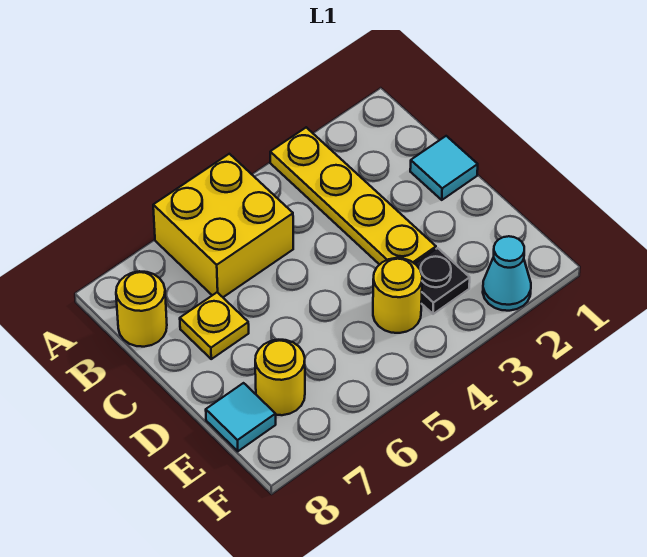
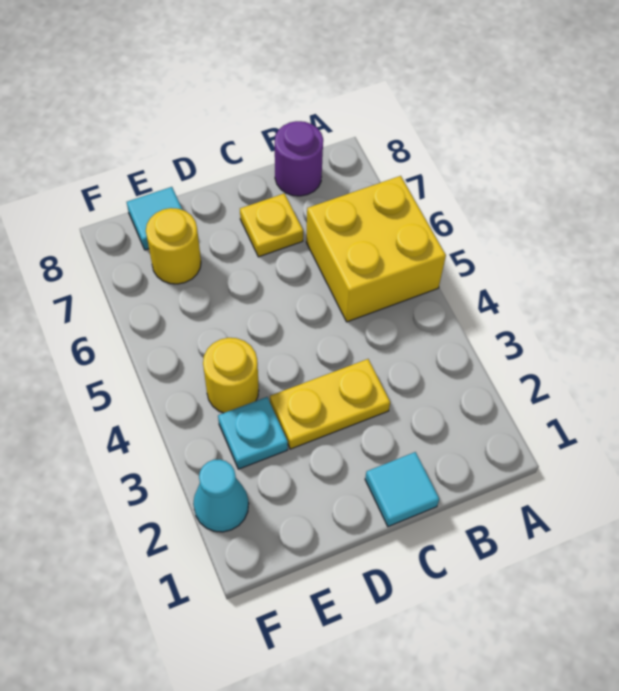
yellow 1x4 plate [270,127,436,265] -> yellow 1x2 plate [270,359,390,449]
yellow 1x1 round brick [116,271,167,347] -> purple 1x1 round brick [275,121,323,196]
black 1x1 plate [415,248,470,314] -> cyan 1x1 plate [218,397,288,469]

